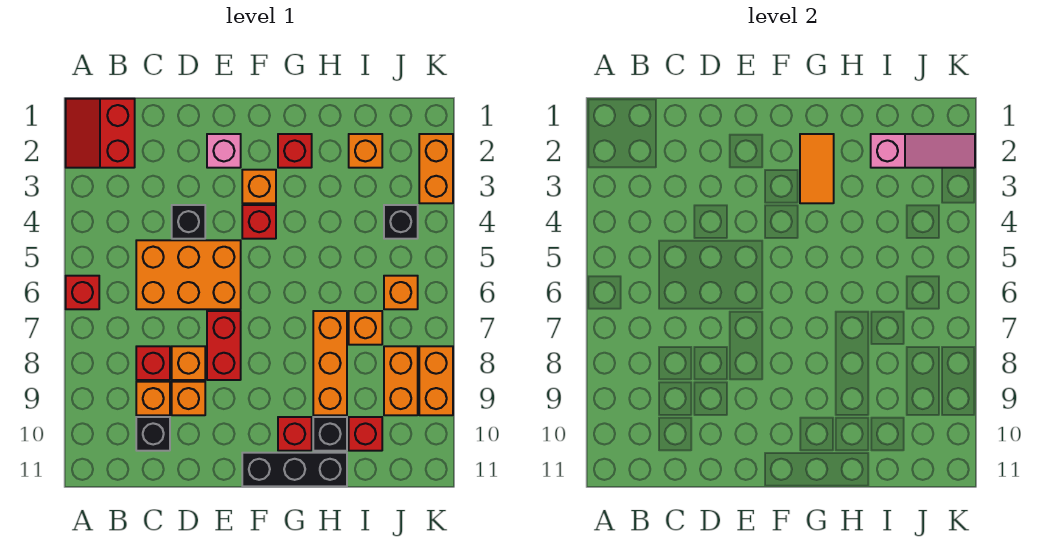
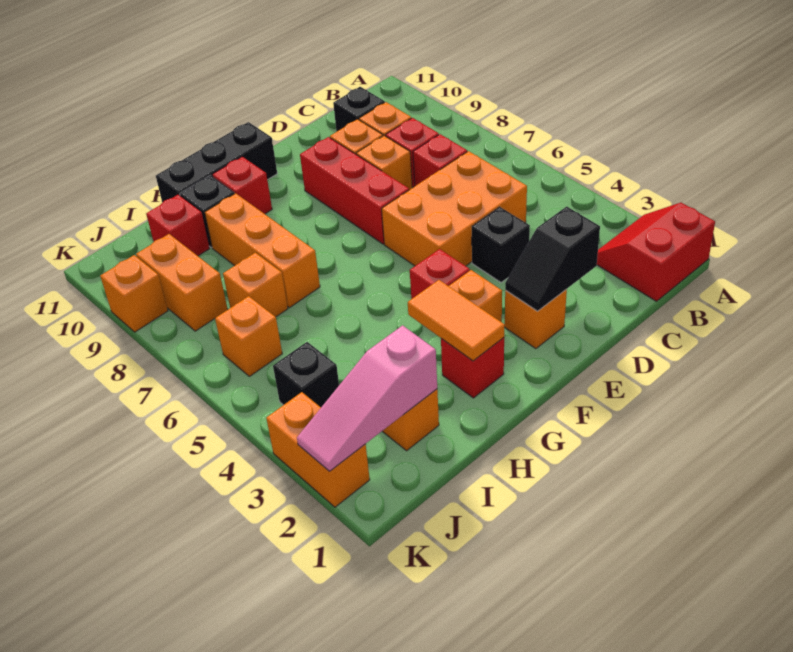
red 2x2 slope [66,99,135,168] -> red 2x2 slope turned to [597,203,715,301]
red 1x1 brick [66,276,99,309] -> red 1x1 brick moved to [413,134,467,186]
none -> black 1x2 slope [505,207,600,311]
pink 1x1 brick [207,134,241,168] -> orange 1x1 brick [505,289,567,349]
red 1x2 brick [207,311,241,380] -> red 1x3 brick [300,137,409,244]
orange 1x2 brick [419,346,453,415] -> orange 1x1 brick [100,255,168,332]

